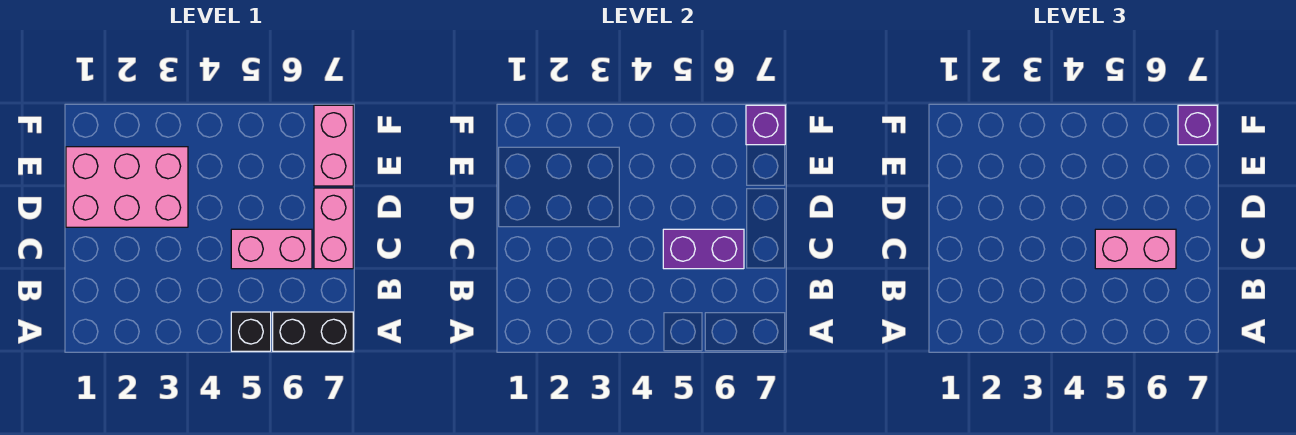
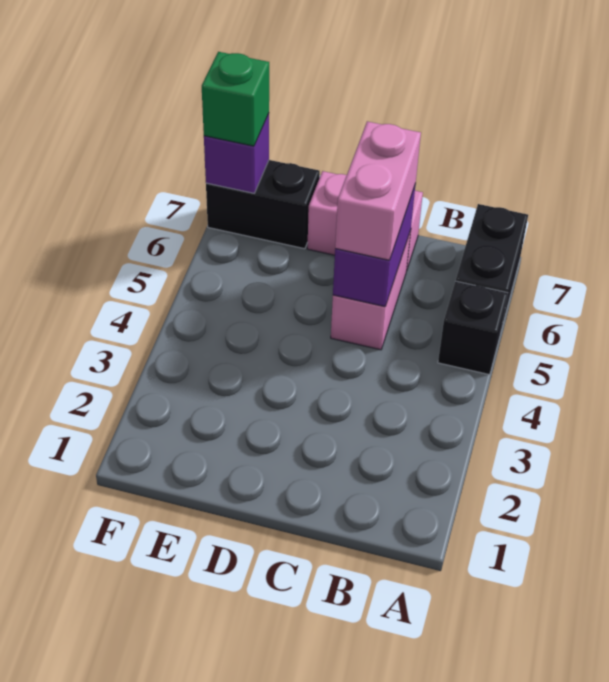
pink 2x3 brick [66,147,188,227] -> none
pink 1x2 brick [314,105,353,186] -> black 1x2 brick [206,160,320,249]
purple 1x1 brick [1178,105,1217,145] -> green 1x1 brick [202,52,269,146]

